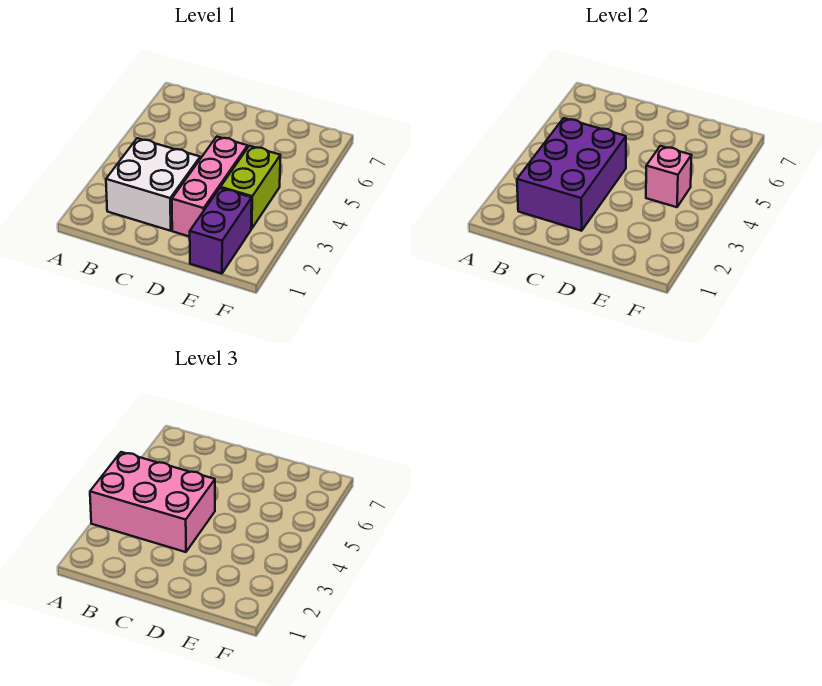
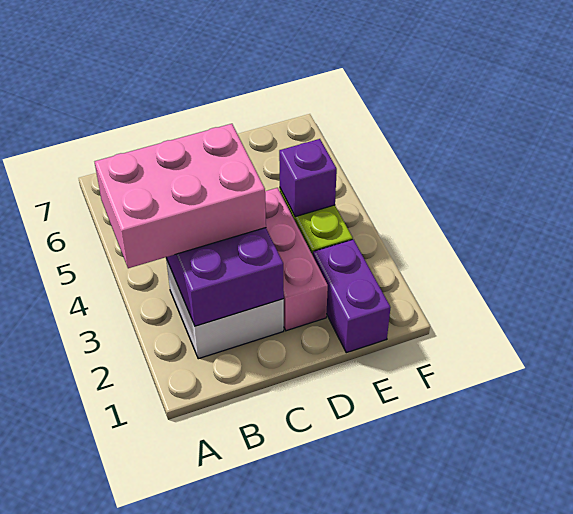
pink 1x1 brick [646,146,692,207] -> purple 1x1 brick [279,139,337,217]

